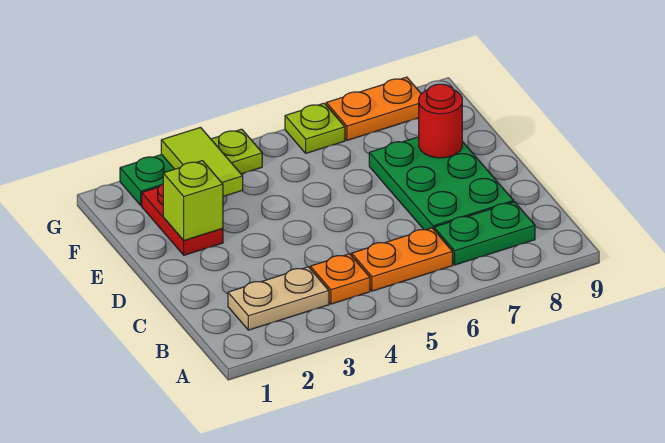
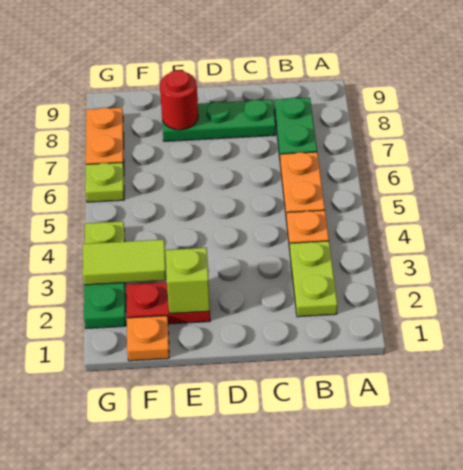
tan 1x2 plate [228,267,329,330] -> lime 1x2 plate [290,241,337,317]
green 2x3 plate [369,137,514,230] -> green 1x3 plate [162,100,275,141]
none -> orange 1x1 plate [127,316,169,361]

